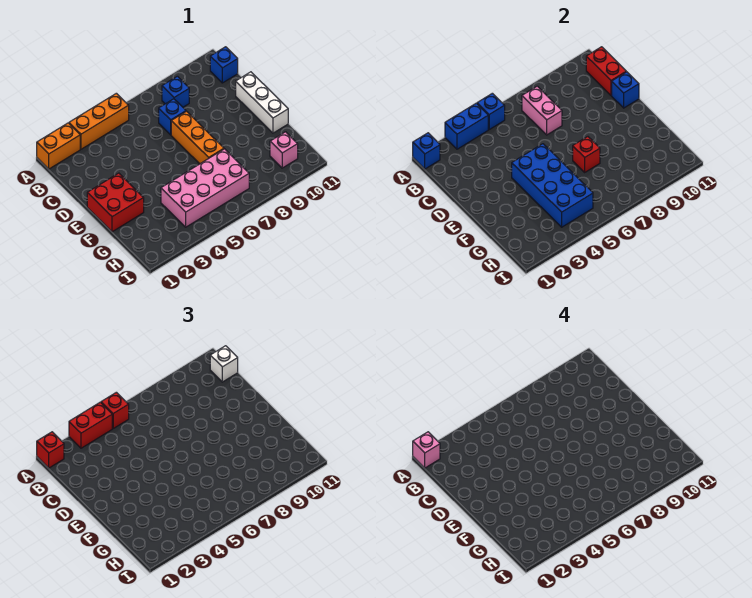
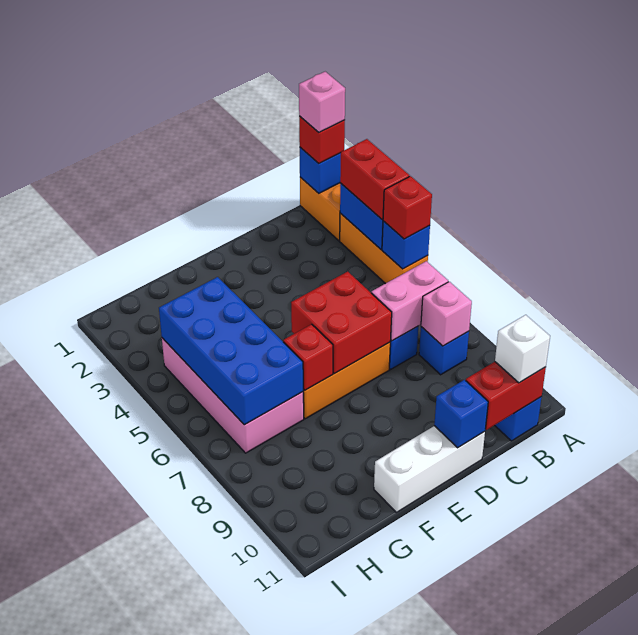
red 2x2 brick [87,173,144,232] -> red 2x2 brick moved to [291,272,392,374]
blue 2x4 brick [512,144,593,227] -> blue 2x4 brick turned to [159,277,303,425]
pink 1x1 brick [270,132,298,168] -> pink 1x1 brick moved to [421,282,472,346]

